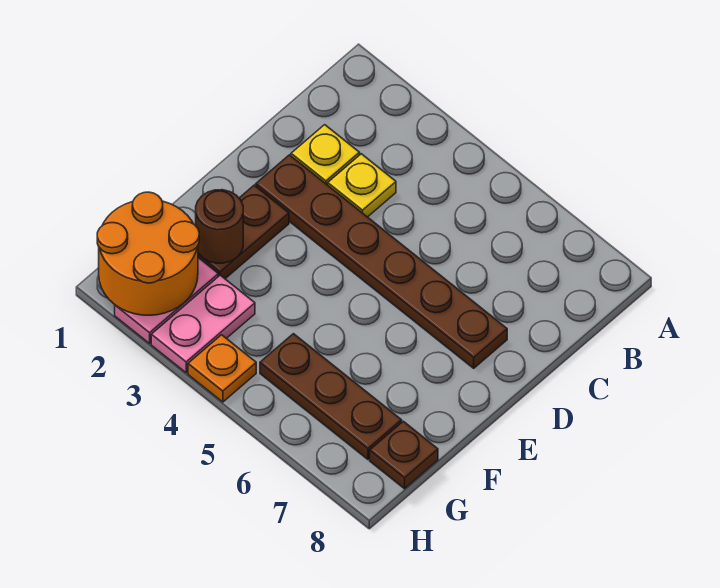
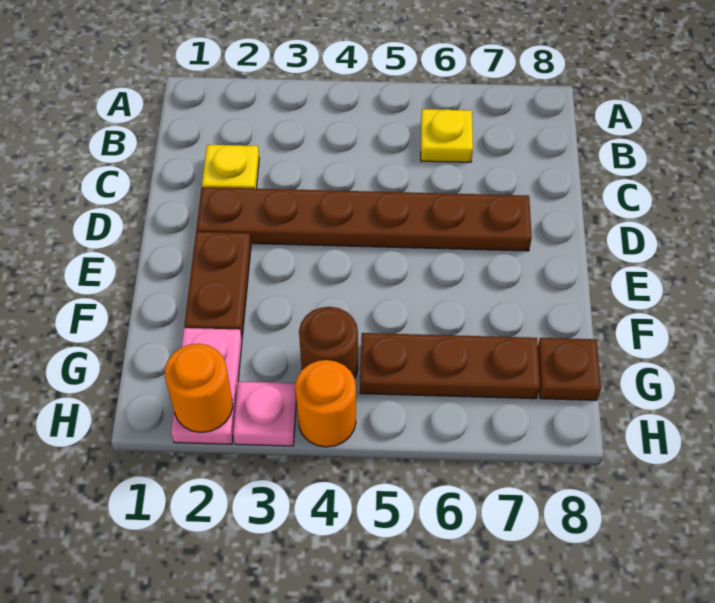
yellow 1x1 plate [328,154,396,217] -> yellow 1x1 plate moved to [421,109,473,162]
brown 1x1 round brick [196,190,243,263] -> brown 1x1 round brick moved to [299,307,358,378]
orange 2x2 round brick [97,192,199,315] -> orange 1x1 round brick [165,344,233,432]
pink 1x2 plate [151,275,255,373] -> pink 1x1 plate [233,382,297,446]
orange 1x1 plate [188,335,256,402] -> orange 1x1 round brick [295,360,356,447]

